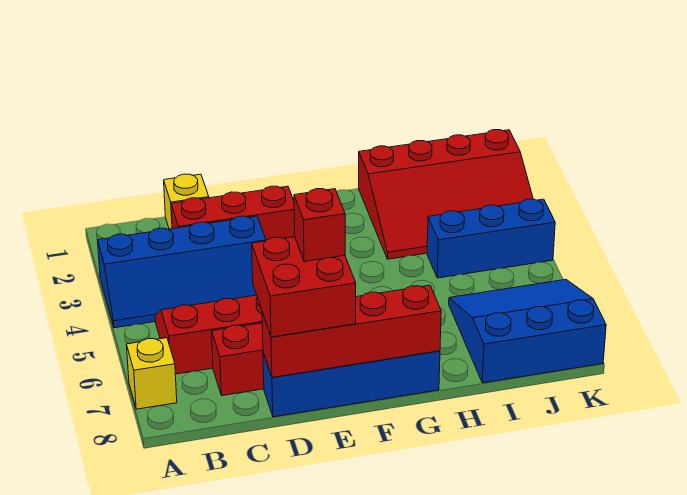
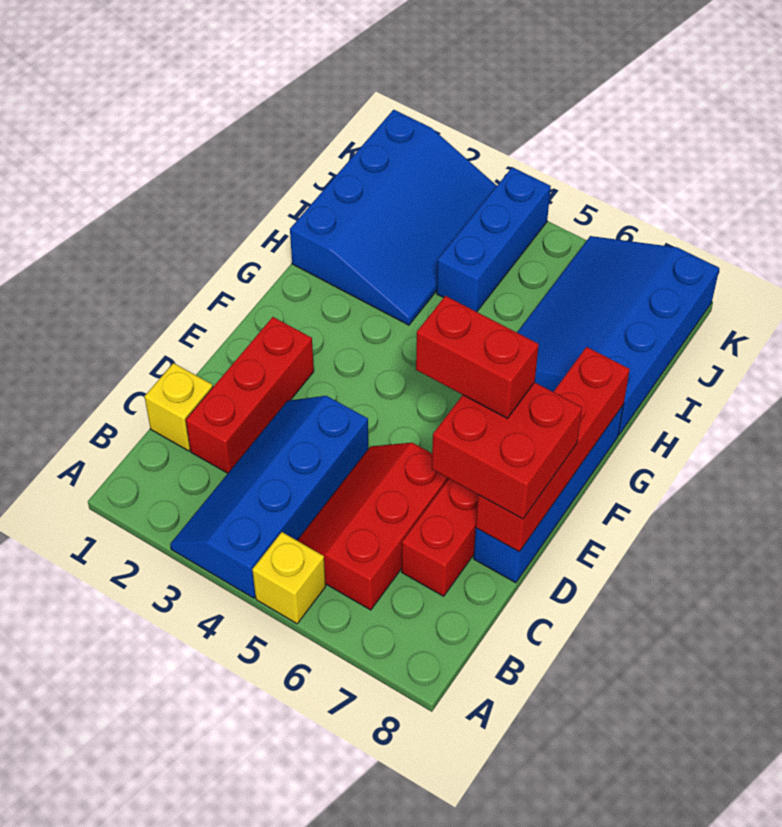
blue 2x4 slope [98,216,266,328] -> blue 2x4 slope turned to [170,396,368,598]
yellow 1x1 brick [127,338,177,409] -> yellow 1x1 brick moved to [252,532,326,624]
red 1x1 brick [294,189,345,262] -> red 1x2 brick [416,296,539,418]
red 3x4 slope [359,130,533,259] -> blue 3x4 slope [290,110,497,325]
blue 3x3 slope [449,279,606,383] -> blue 3x4 slope [517,236,719,435]

